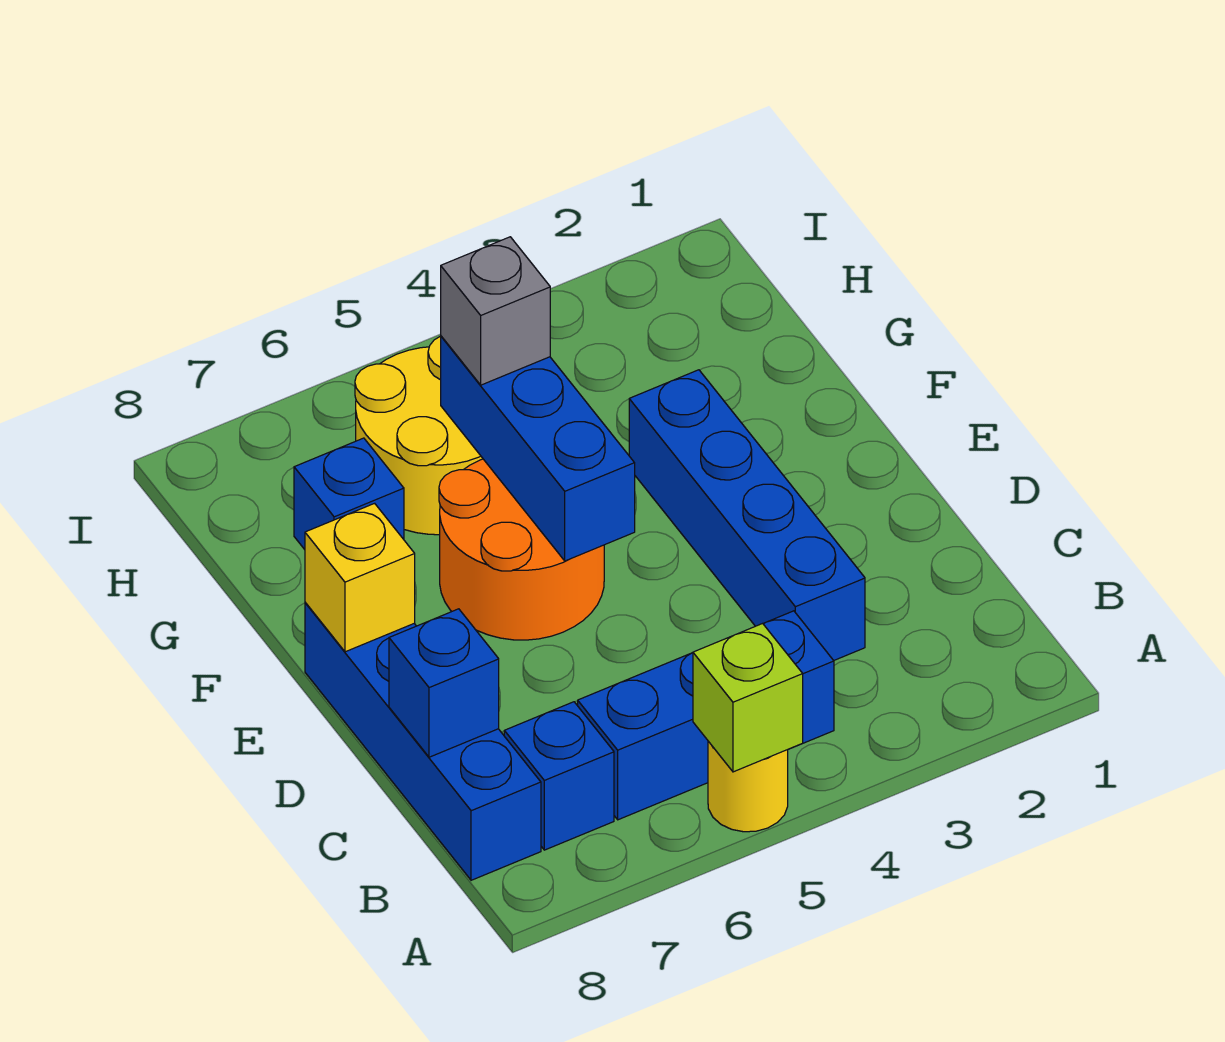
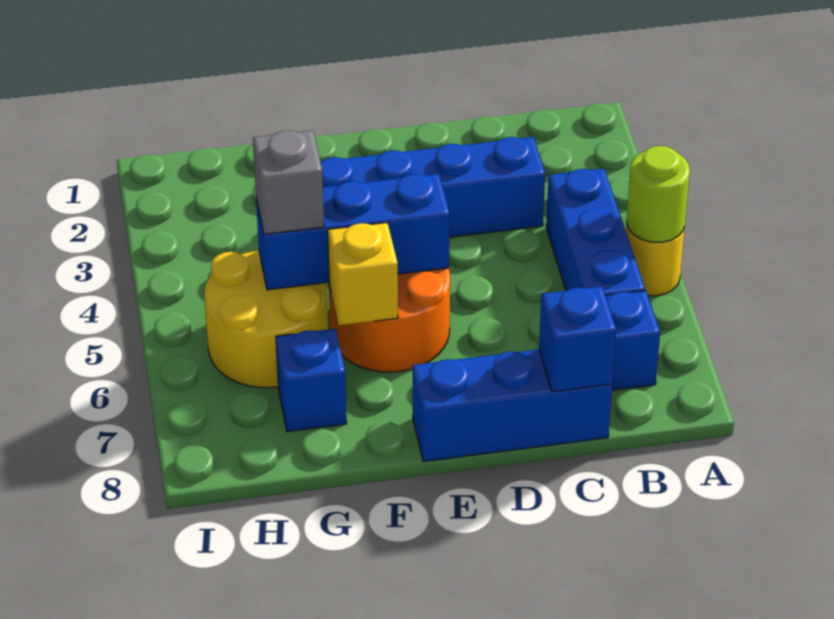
lime 1x1 brick [693,624,803,772] -> lime 1x1 round brick [627,146,690,242]
blue 1x4 brick [305,603,541,880] -> blue 1x3 brick [413,349,612,462]
yellow 1x1 brick [305,503,415,652] -> yellow 1x1 brick moved to [328,223,398,325]

